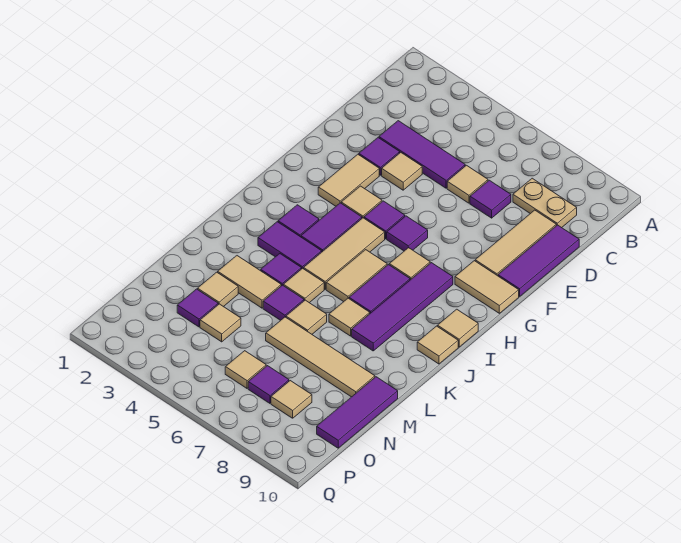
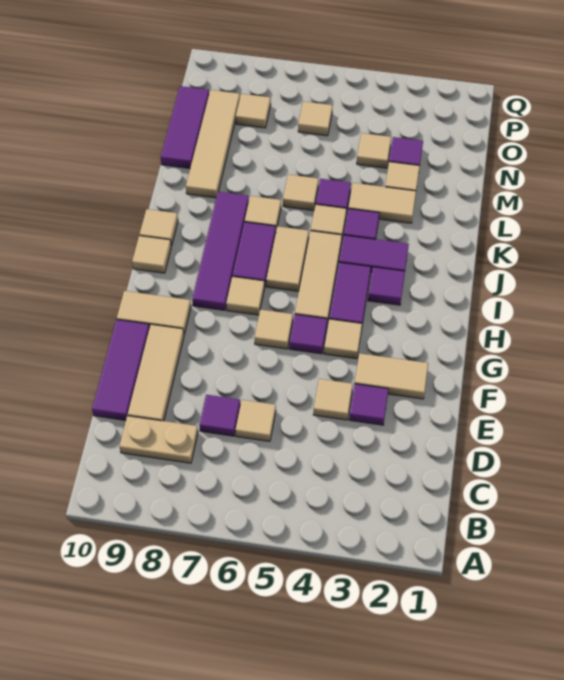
purple 1x3 tile [379,121,465,188] -> none
tan 1x2 tile [318,154,379,206] -> tan 1x2 tile turned to [355,354,428,399]
purple 1x1 tile [387,216,428,251] -> tan 1x1 tile [255,310,293,349]
tan 1x4 tile [266,317,375,397] -> tan 1x4 tile turned to [186,90,240,198]
purple 1x1 tile [248,366,289,403] -> none

